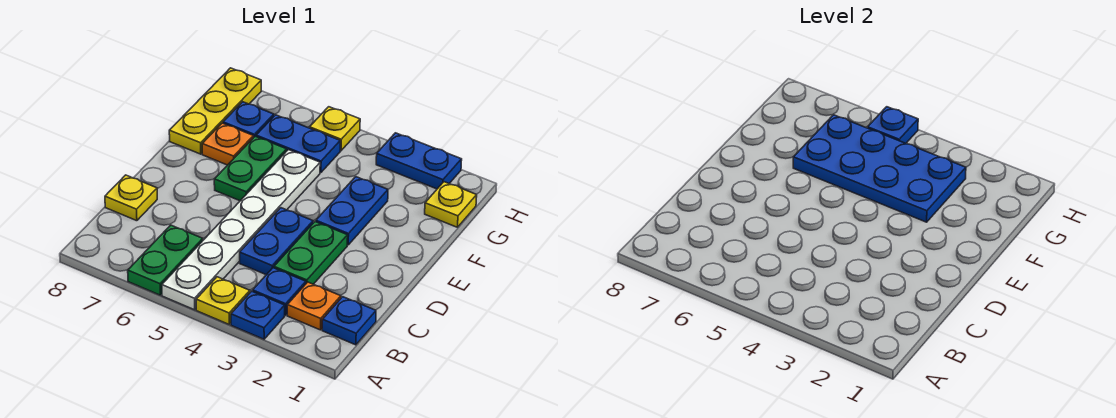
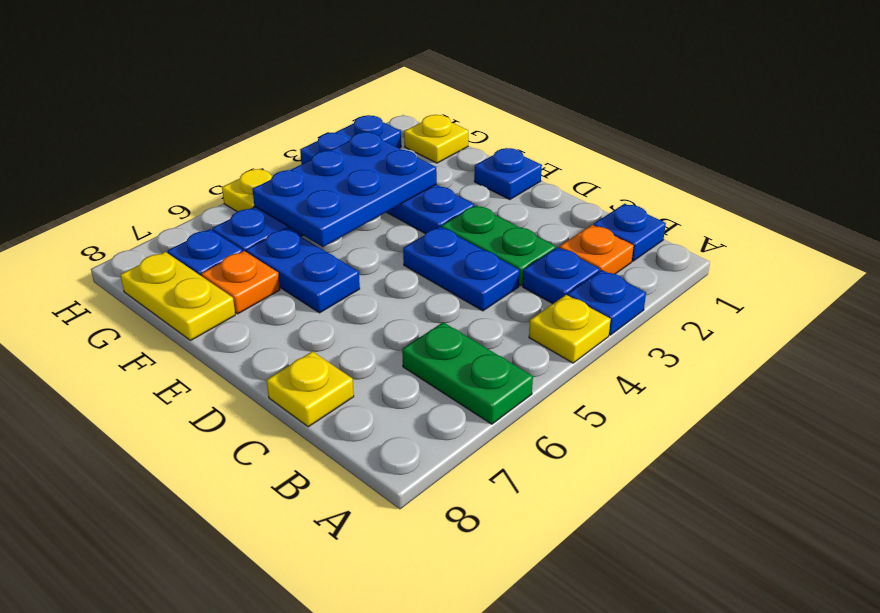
white 1x6 plate [162,150,320,310] -> none
green 1x2 plate [214,136,287,201] -> blue 1x2 plate [246,228,360,313]
blue 2x4 plate [793,115,966,222] -> blue 2x3 plate [252,132,437,247]
yellow 1x3 plate [169,68,261,154] -> yellow 1x2 plate [121,252,235,340]
blue 1x1 plate [868,107,918,143] -> blue 1x1 plate moved to [474,148,542,200]

